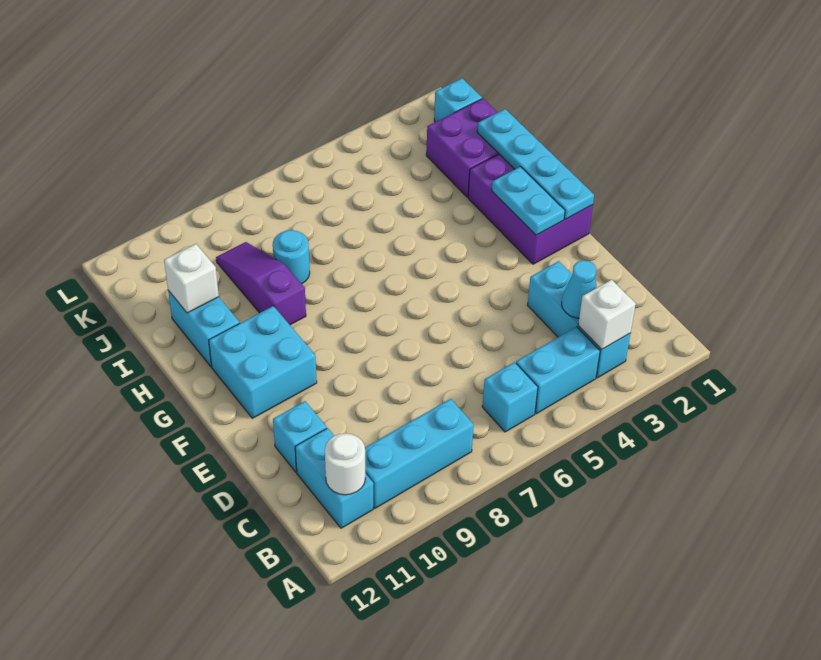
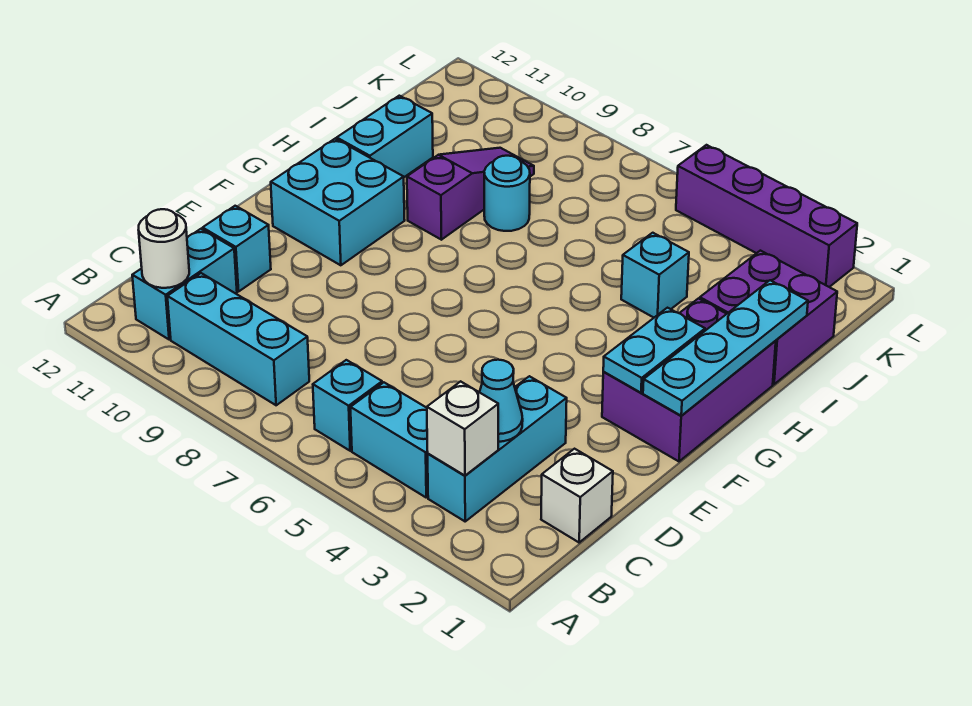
white 1x1 brick [164,244,219,313] -> white 1x1 brick moved to [541,449,613,542]
cyan 1x1 brick [434,78,482,122] -> cyan 1x1 brick moved to [621,233,689,318]
none -> purple 1x4 brick [676,145,857,287]

